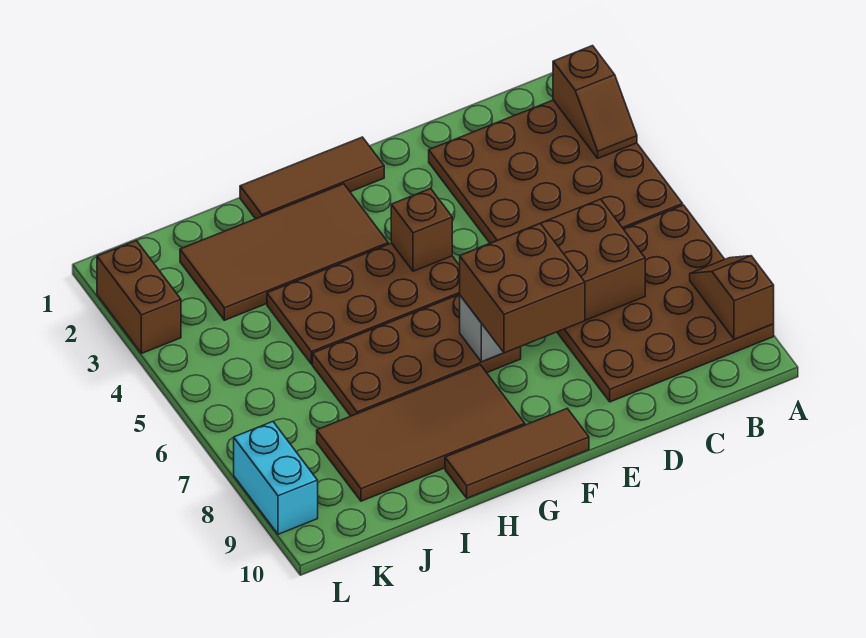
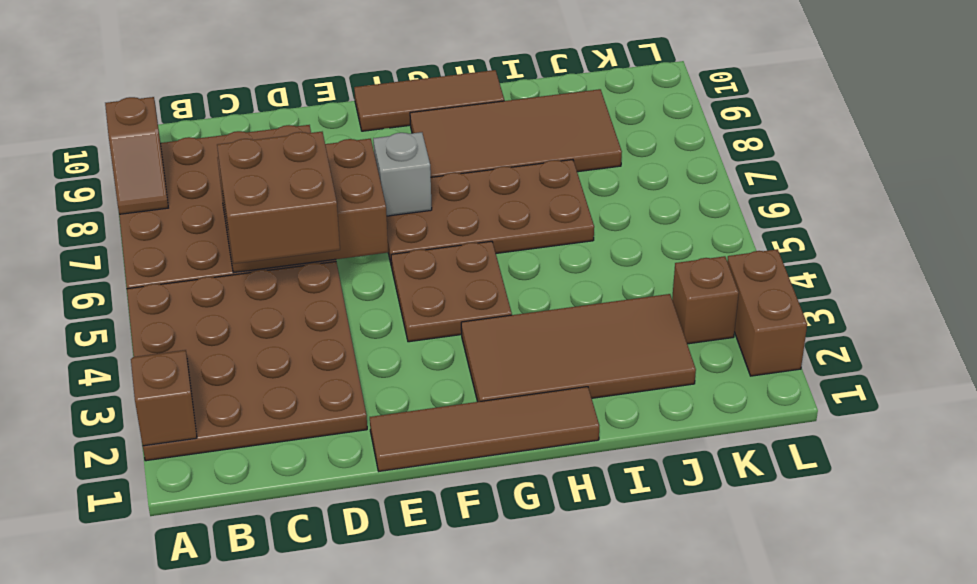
brown 2x2 brick [460,223,585,353] -> brown 2x2 brick moved to [217,132,340,264]
brown 1x3 tile [240,137,384,219] -> brown 1x4 tile [370,387,599,471]
brown 2x4 plate [267,243,460,364] -> brown 2x2 plate [391,241,512,342]
brown 1x1 brick [391,189,452,271] -> brown 1x1 brick moved to [672,256,739,344]
cyan 1x2 brick [234,422,318,534] -> none

